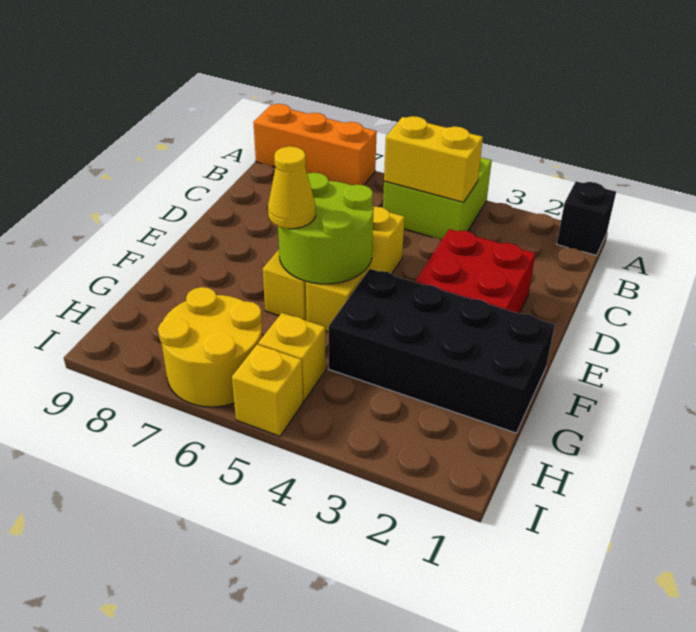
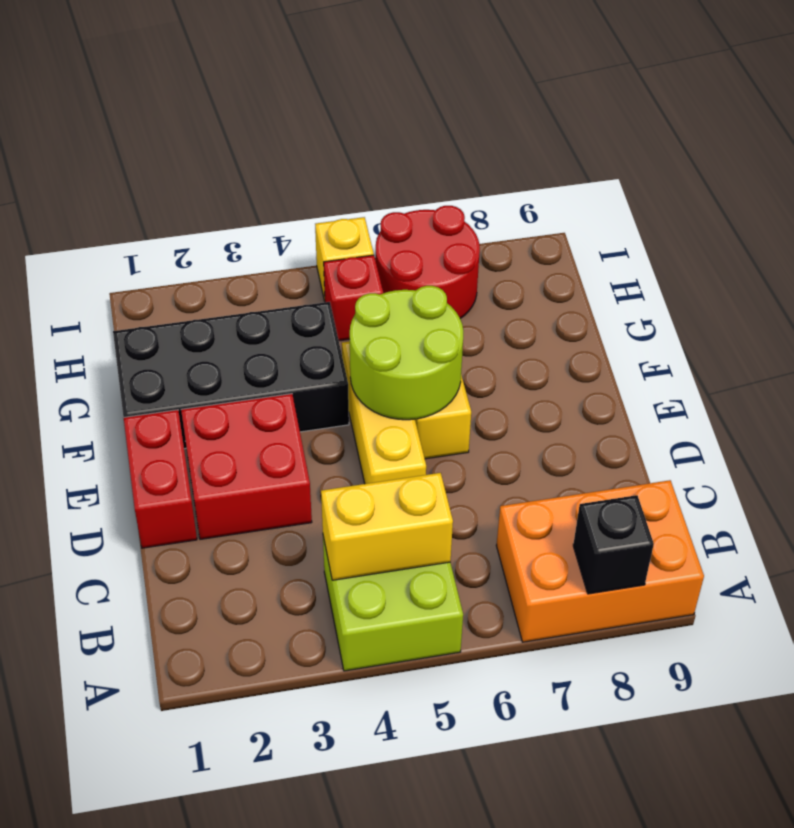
black 1x1 brick [557,181,616,255] -> black 1x1 brick moved to [573,495,654,594]
orange 1x3 brick [253,104,377,185] -> orange 2x3 brick [496,480,704,642]
none -> red 1x2 brick [123,410,197,548]
yellow 1x1 cone [268,146,316,229] -> none
yellow 1x1 brick [258,313,326,401] -> red 1x1 brick [324,255,383,341]
yellow 2x2 round brick [158,287,262,407] -> red 2x2 round brick [376,206,480,318]

